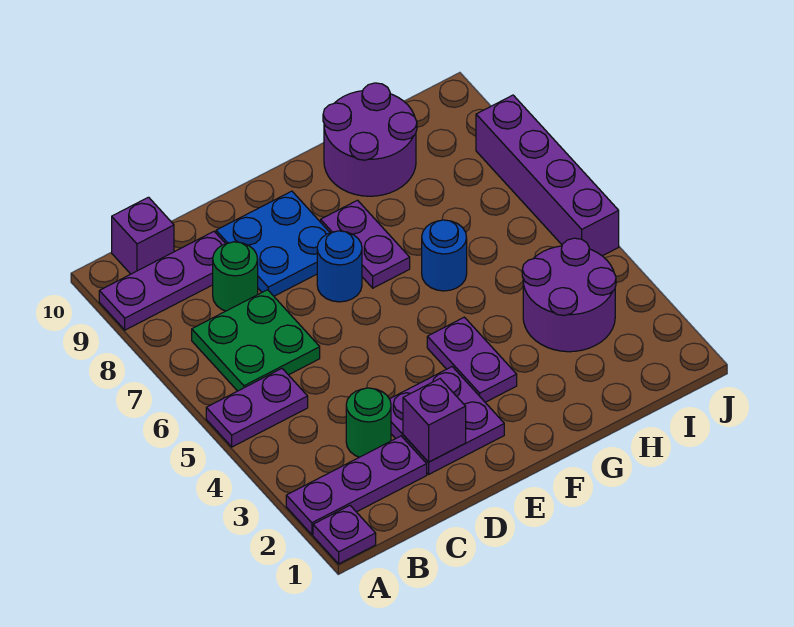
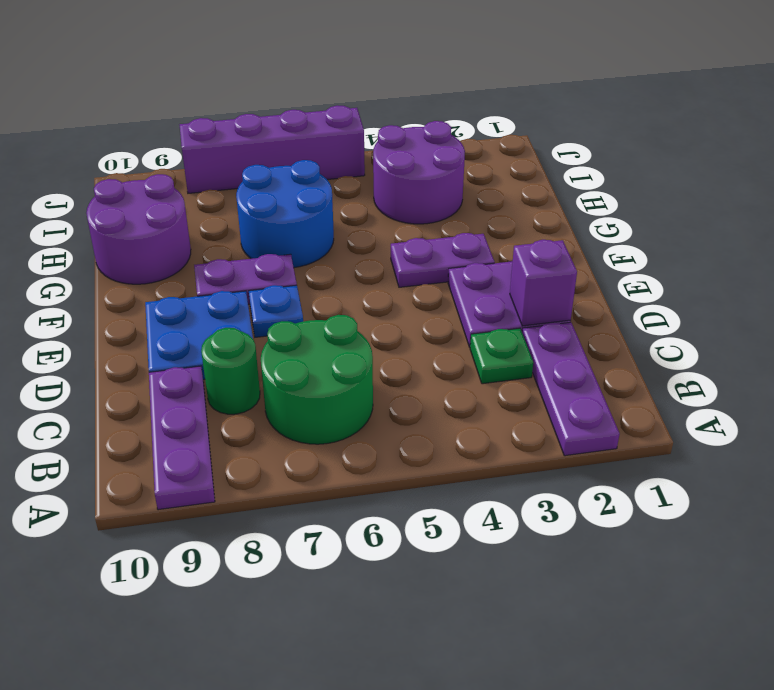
purple 1x1 plate [313,506,376,564] -> none
purple 1x2 plate [206,369,308,447] -> none
green 2x2 plate [192,290,320,391] -> green 2x2 round brick [261,315,373,444]
purple 1x1 brick [112,197,174,274] -> none
green 1x1 round brick [346,388,391,457] -> green 1x1 plate [470,328,533,384]
blue 1x1 round brick [317,231,362,302] -> blue 1x1 plate [249,285,303,337]
blue 1x1 round brick [422,220,467,291] -> blue 2x2 round brick [236,160,334,268]

